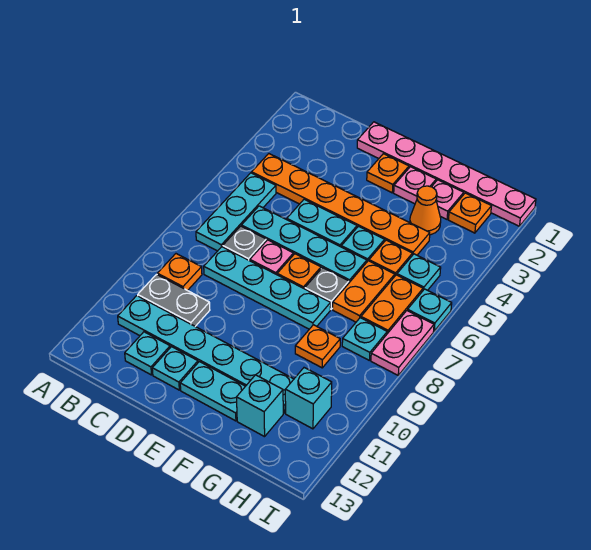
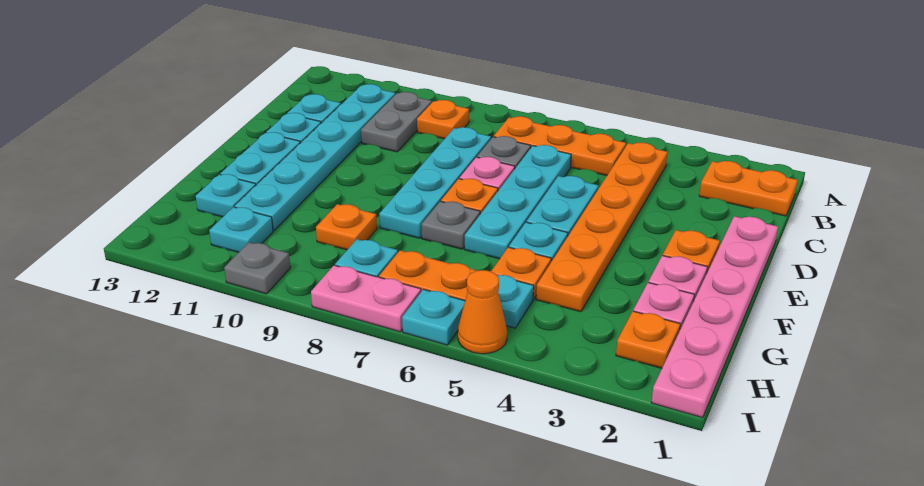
cyan 1x3 plate [196,173,276,251] -> orange 1x3 plate [494,116,626,175]
orange 1x1 cone [410,186,441,235] -> orange 1x1 cone moved to [458,270,507,354]
orange 1x2 plate [333,261,395,322] -> orange 1x2 plate moved to [699,161,798,216]
cyan 1x1 brick [237,375,283,437] -> cyan 1x1 plate [196,174,256,217]
cyan 1x1 brick [285,368,332,429] -> cyan 1x1 plate [209,207,273,252]
none -> grey 1x1 plate [224,242,290,294]

